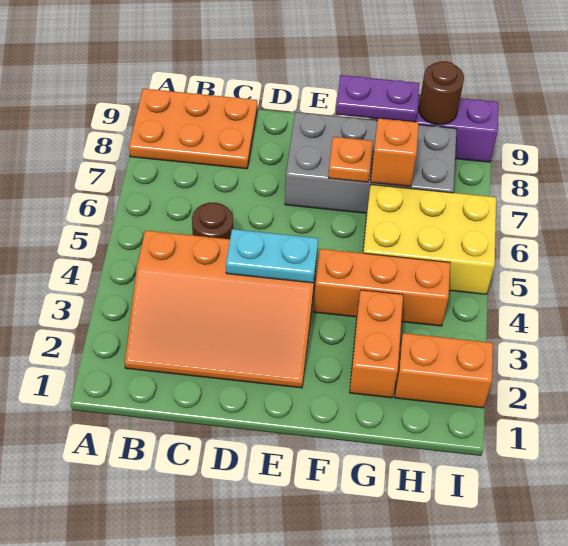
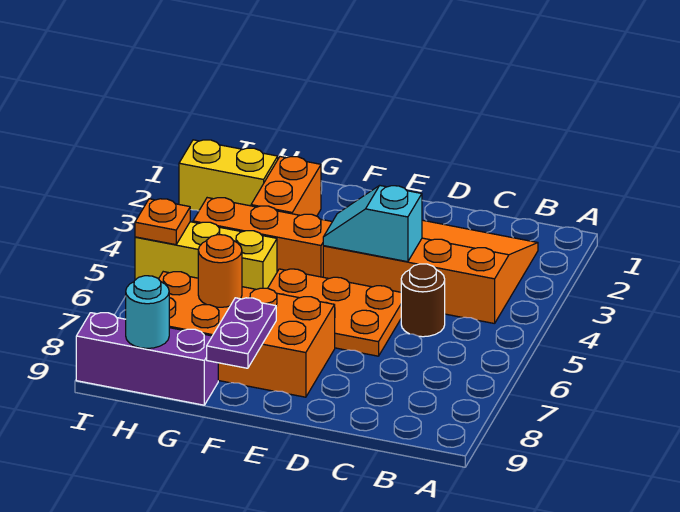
orange 2x3 plate [129,89,257,169] -> orange 2x3 plate moved to [268,269,401,356]
cyan 1x2 plate [226,229,318,283] -> cyan 1x2 slope [323,185,422,262]
grey 2x4 brick [285,112,456,213] -> orange 2x4 brick [159,272,335,397]
orange 1x1 plate [328,137,373,182] -> orange 1x1 plate moved to [135,199,190,245]
purple 1x2 plate [336,75,419,122] -> purple 1x2 plate turned to [207,298,276,368]
yellow 2x3 brick [363,185,496,294] -> yellow 1x3 brick [135,222,277,289]
orange 1x1 brick [371,118,419,187] -> orange 1x1 round brick [198,235,242,307]
orange 1x2 brick [395,333,493,408] -> yellow 1x2 brick [179,140,278,211]
brown 1x1 round brick [419,61,464,125] -> cyan 1x1 round brick [126,276,169,348]

